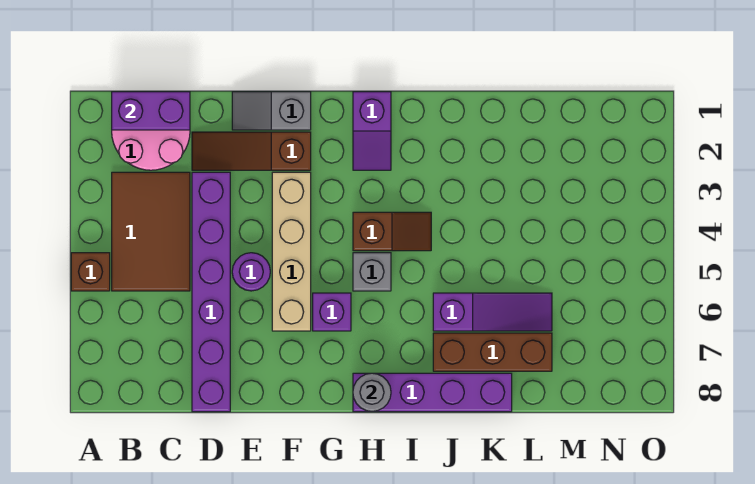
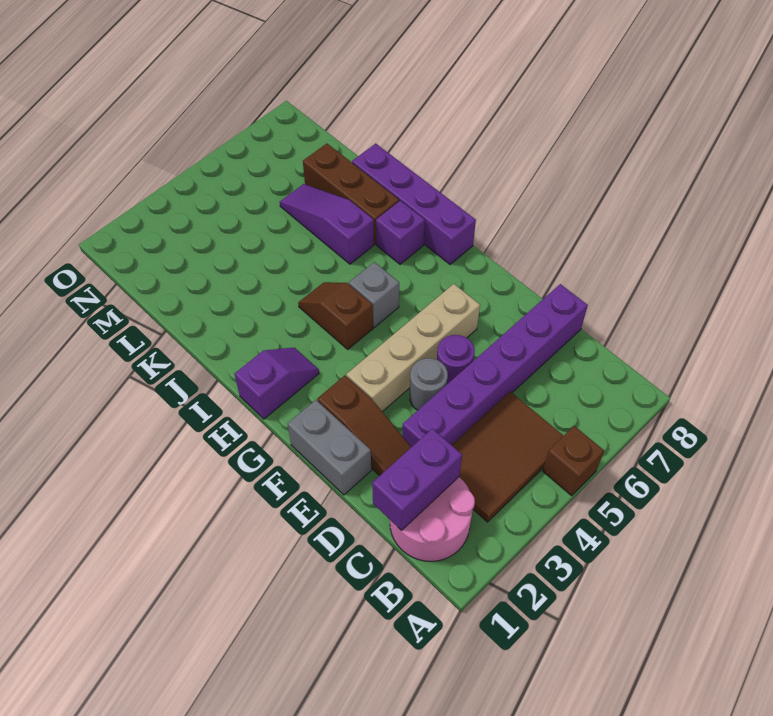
purple 1x2 brick [112,92,190,130] -> purple 1x2 brick turned to [372,428,462,530]
grey 1x2 slope [232,92,311,130] -> grey 1x2 brick [288,400,371,495]
purple 1x1 brick [313,293,351,331] -> purple 1x1 brick moved to [376,201,425,264]
grey 1x1 round brick [353,373,391,412] -> grey 1x1 round brick moved to [410,358,448,410]

